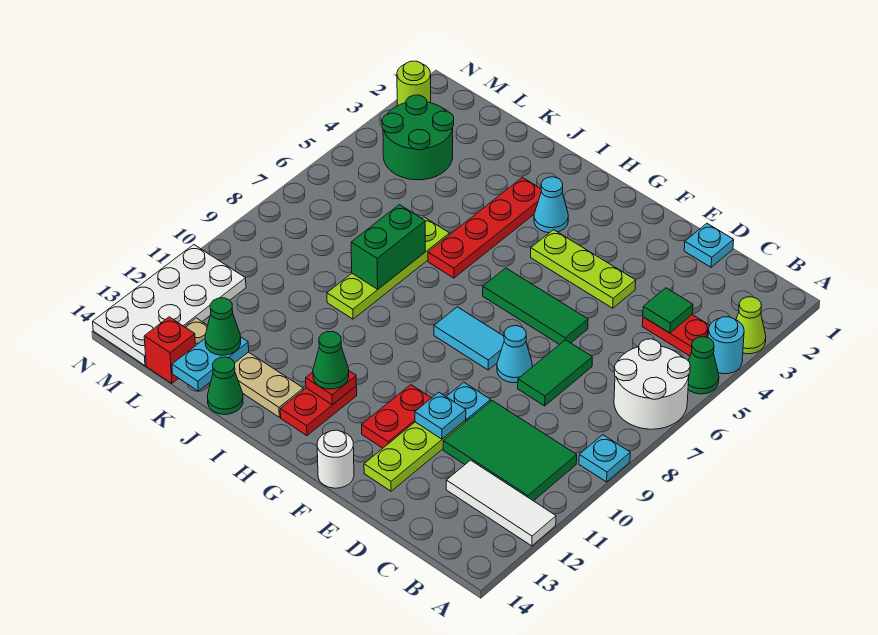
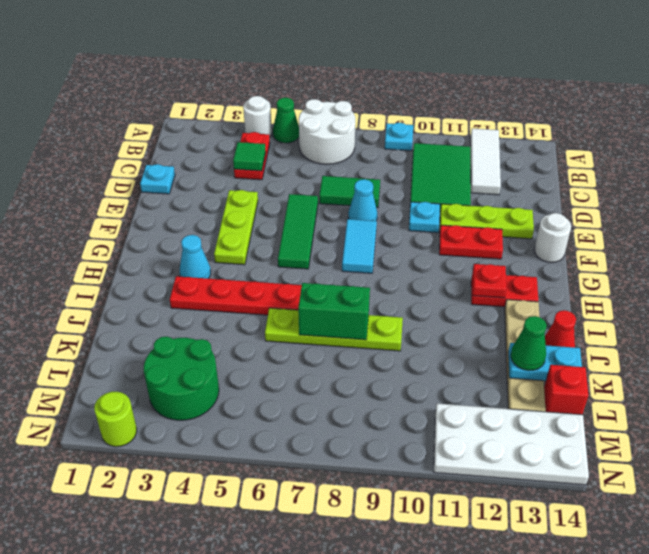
lime 1x1 cone [736,297,766,354] -> none
cyan 1x1 round brick [708,317,744,374] -> white 1x1 round brick [243,96,272,136]
cyan 1x1 plate [415,392,466,439] -> none
green 1x1 cone [313,332,349,389] -> none
green 1x1 cone [208,357,243,414] -> red 1x1 cone [545,310,576,348]

